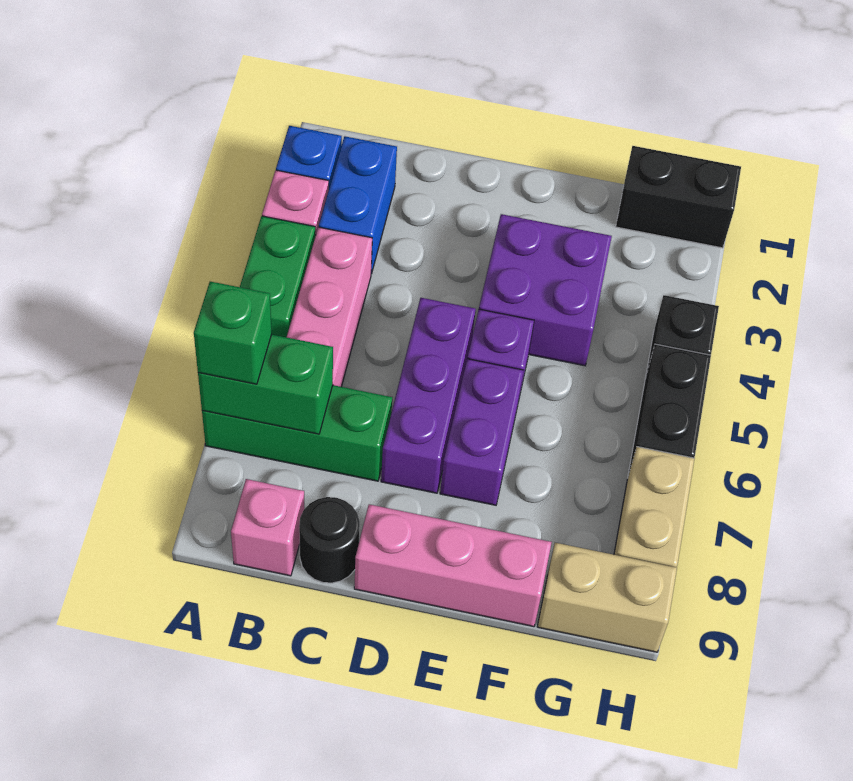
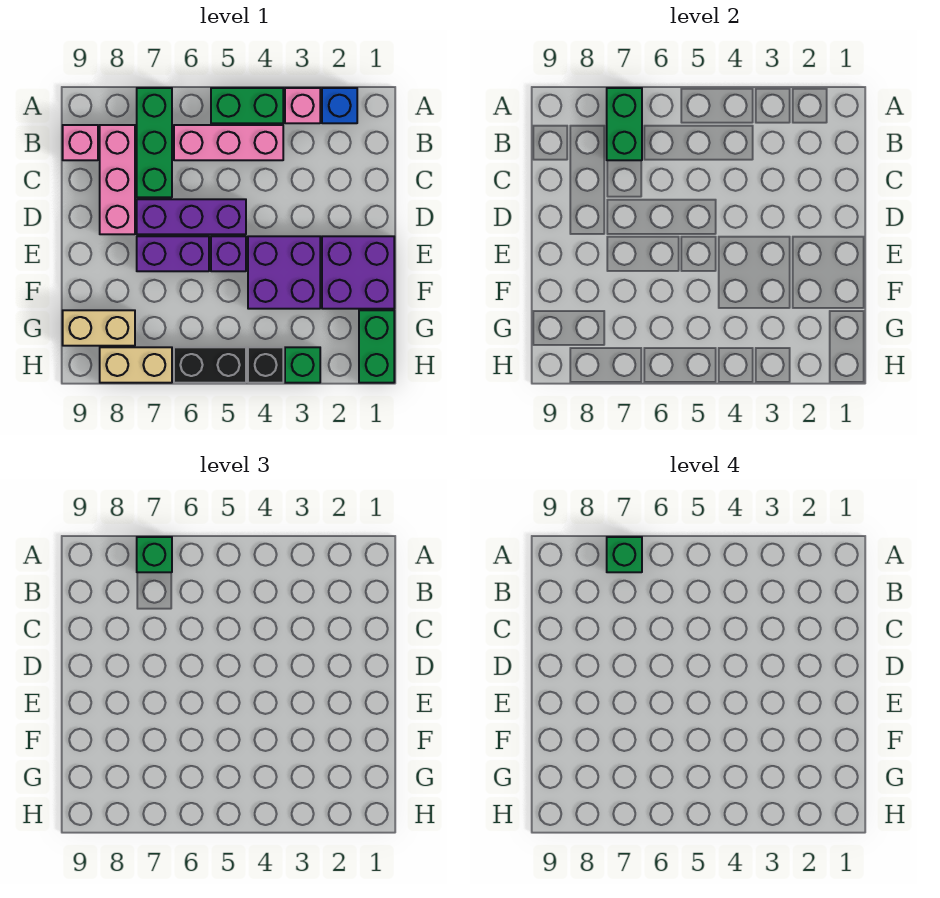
none -> green 1x1 brick [607,537,642,572]
blue 1x2 brick [319,136,397,274] -> none
black 1x1 round brick [299,497,360,583] -> none
pink 1x3 brick [354,504,552,627] -> pink 1x3 brick moved to [100,125,135,234]
none -> purple 2x2 brick [322,236,394,309]
black 1x2 brick [616,146,741,248] -> green 1x2 brick [359,310,394,383]
tan 1x2 brick [537,543,677,652] -> tan 1x2 brick turned to [63,310,135,346]
none -> green 1x1 brick [285,347,320,383]

